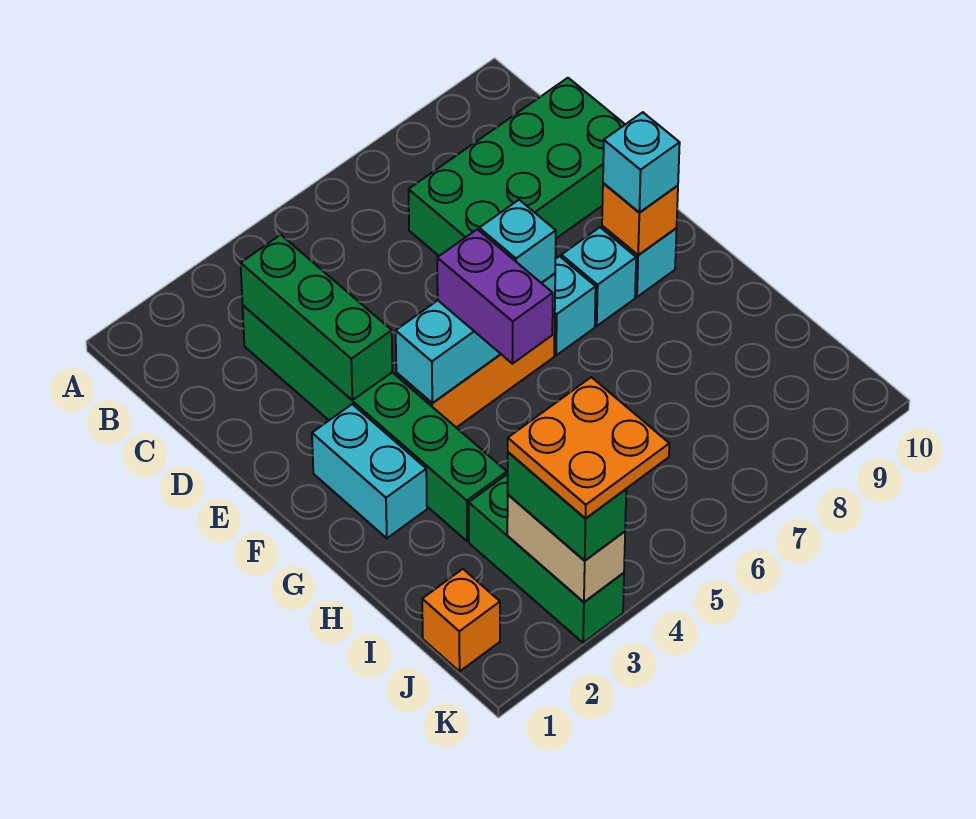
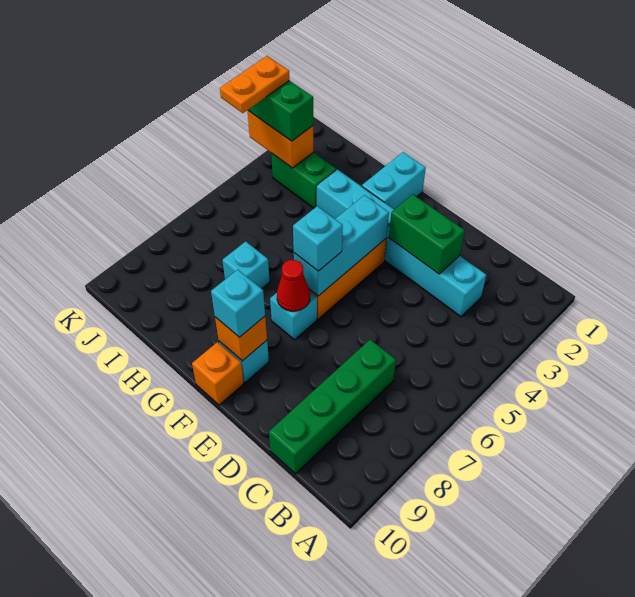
green 1x6 brick [243,306,507,541] -> cyan 1x6 brick [317,170,486,317]
green 1x3 brick [241,235,392,400] -> green 1x2 brick [389,194,465,274]
green 2x4 brick [409,78,625,256] -> green 1x4 brick [269,339,396,474]
cyan 1x2 brick [312,404,427,538] -> cyan 1x2 brick turned to [362,152,426,210]
purple 1x2 brick [437,229,553,364] -> none
none -> red 1x1 cone [277,260,310,311]
cyan 1x1 brick [561,227,636,326] -> cyan 1x1 brick moved to [222,241,270,289]
green 1x3 brick [469,474,624,643] -> green 1x2 brick [271,152,336,208]
orange 1x1 brick [422,569,500,671] -> orange 1x1 brick moved to [192,342,244,405]
tan 1x2 brick [507,495,625,602] -> orange 1x2 brick [248,111,313,168]
orange 2x2 plate [508,377,669,519] -> orange 1x2 plate [220,56,289,113]

